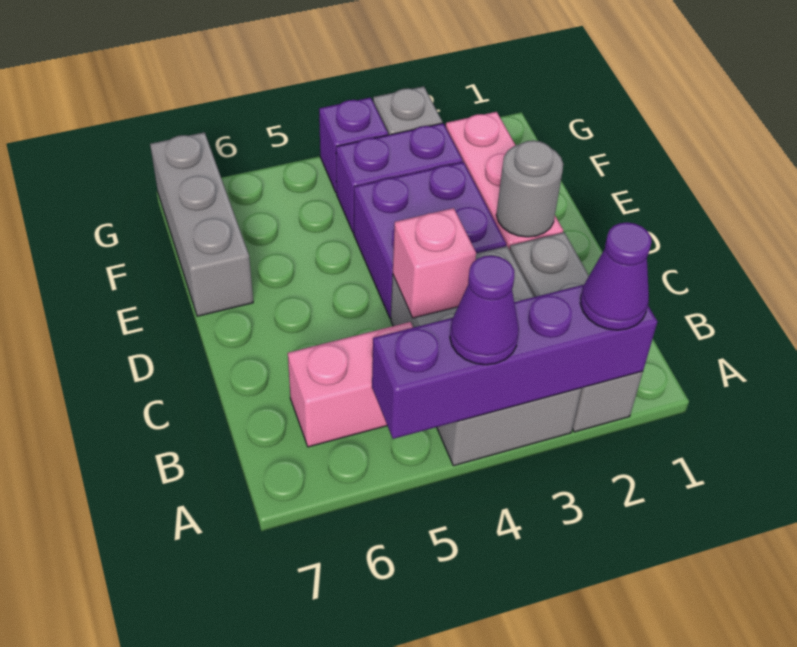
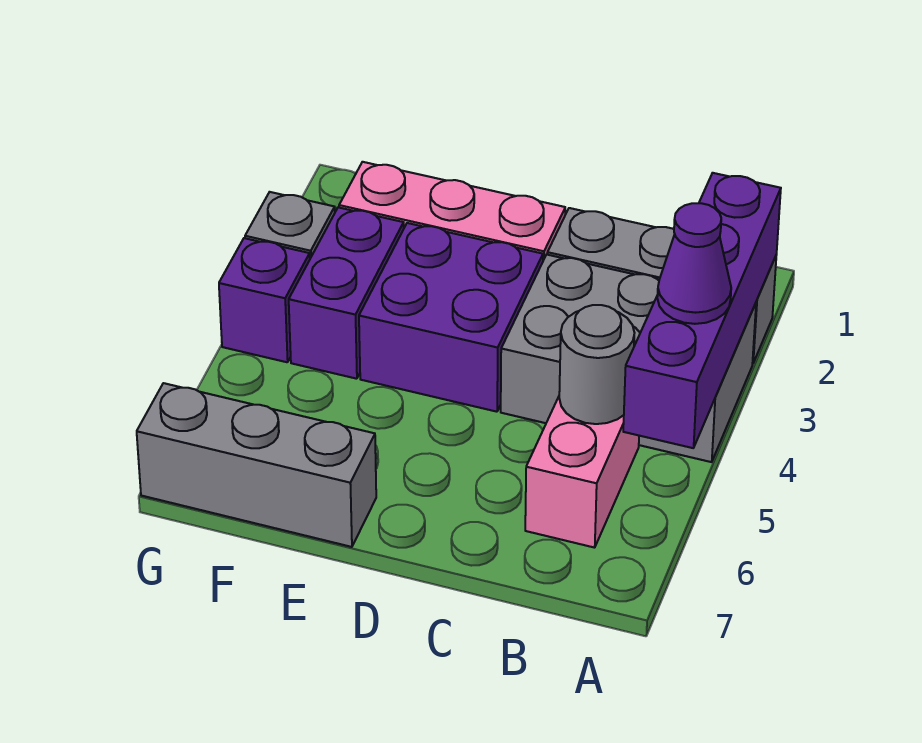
purple 1x1 cone [580,222,652,330] -> none
pink 1x1 brick [393,208,476,318] -> none
grey 1x1 round brick [496,140,563,237] -> grey 1x1 round brick moved to [559,305,634,424]

